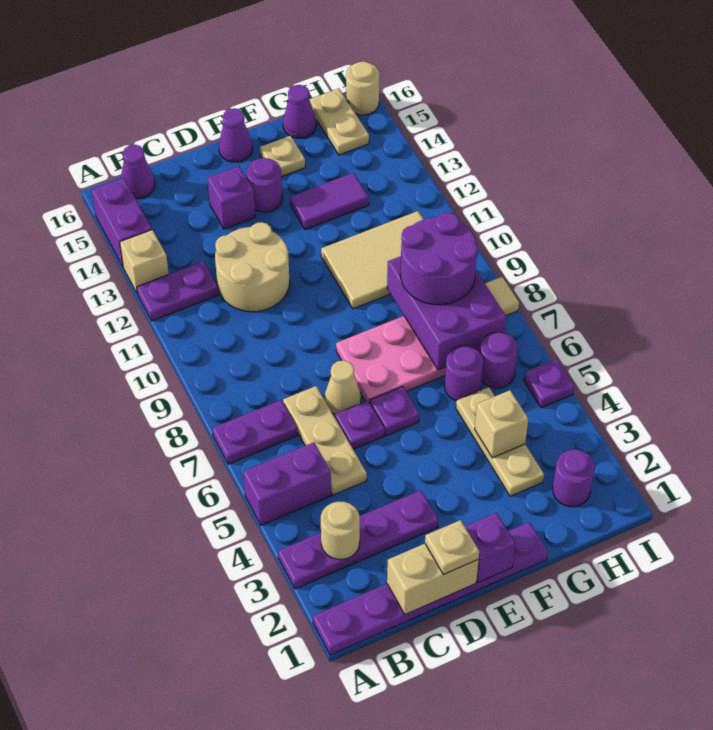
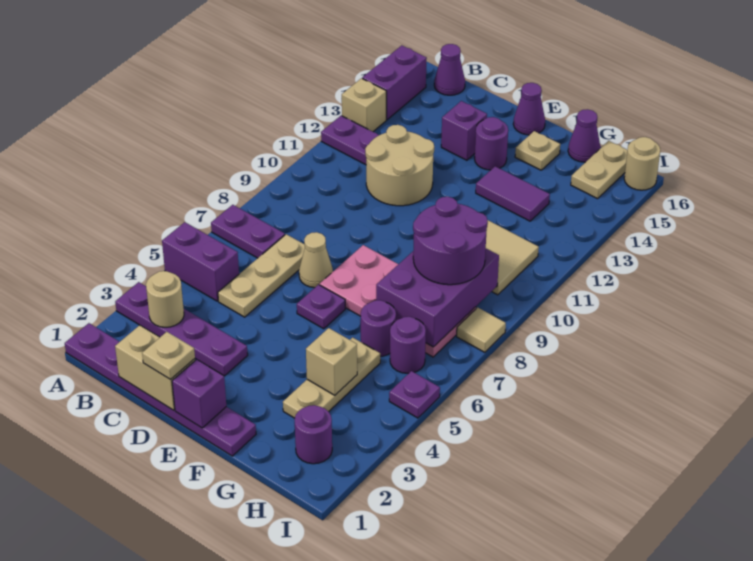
purple 1x1 plate [335,401,385,449] -> none

